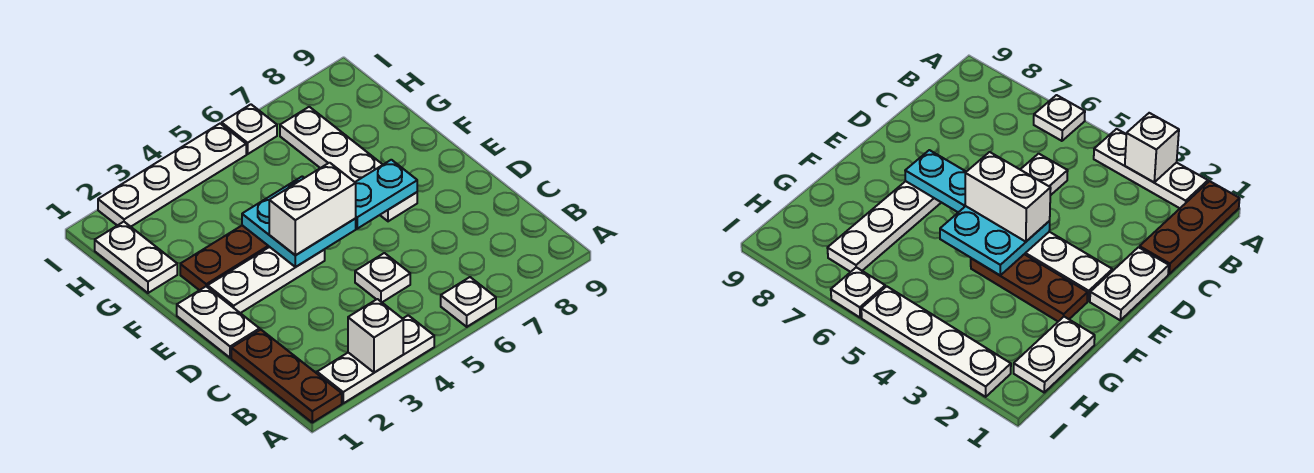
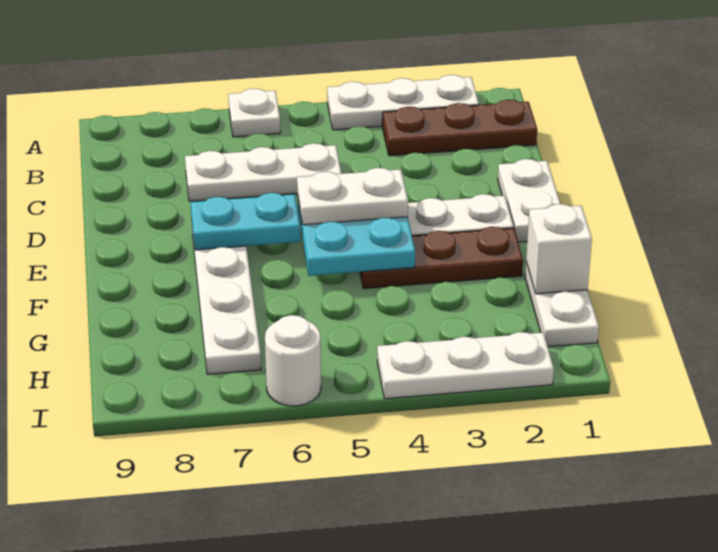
brown 1x3 plate [231,330,342,423] -> brown 1x3 plate turned to [382,100,537,156]
white 1x1 brick [348,299,403,373] -> white 1x1 brick moved to [526,204,592,294]
white 1x1 plate [355,253,410,302] -> white 1x3 plate [185,143,341,201]
white 1x2 brick [269,163,356,255] -> white 1x2 plate [297,168,408,225]
white 1x4 plate [98,124,246,227] -> white 1x3 plate [377,332,554,399]
white 1x1 plate [222,104,277,154] -> white 1x1 round brick [265,315,321,406]

